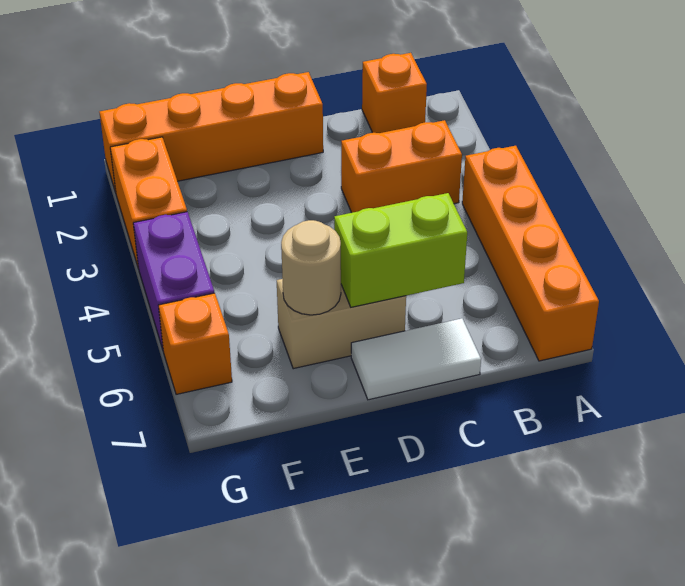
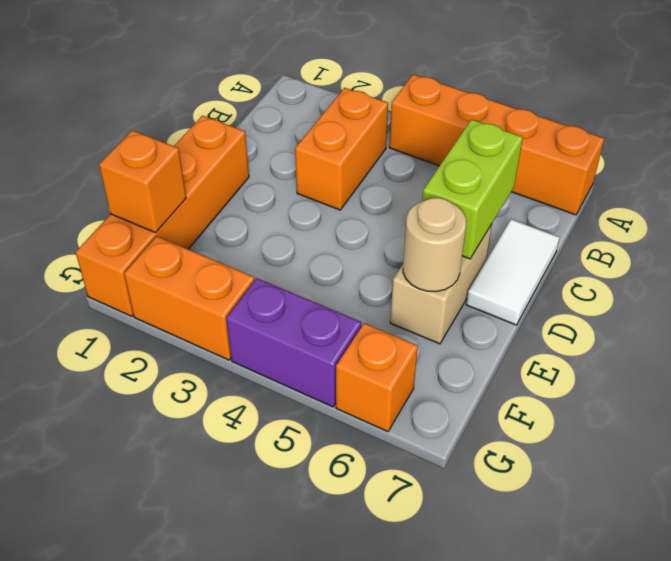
orange 1x1 brick [362,53,427,133] -> orange 1x1 brick moved to [99,130,186,233]

